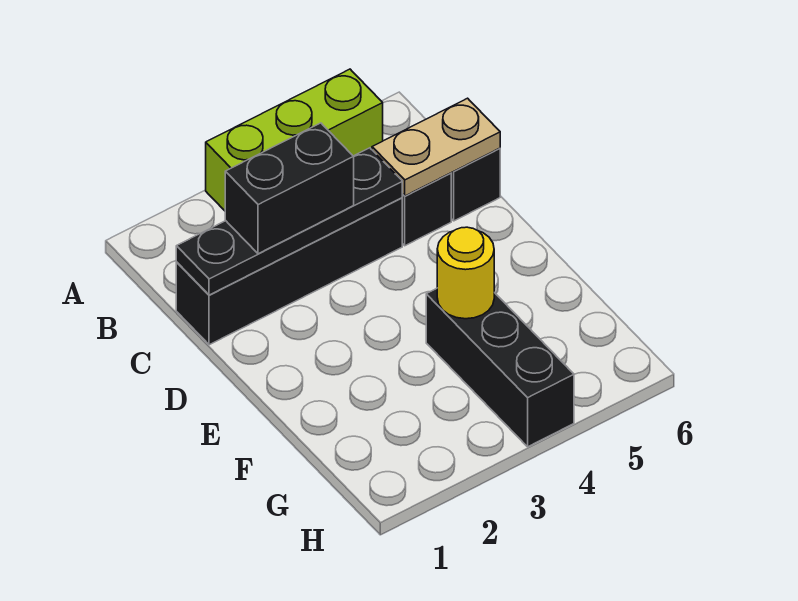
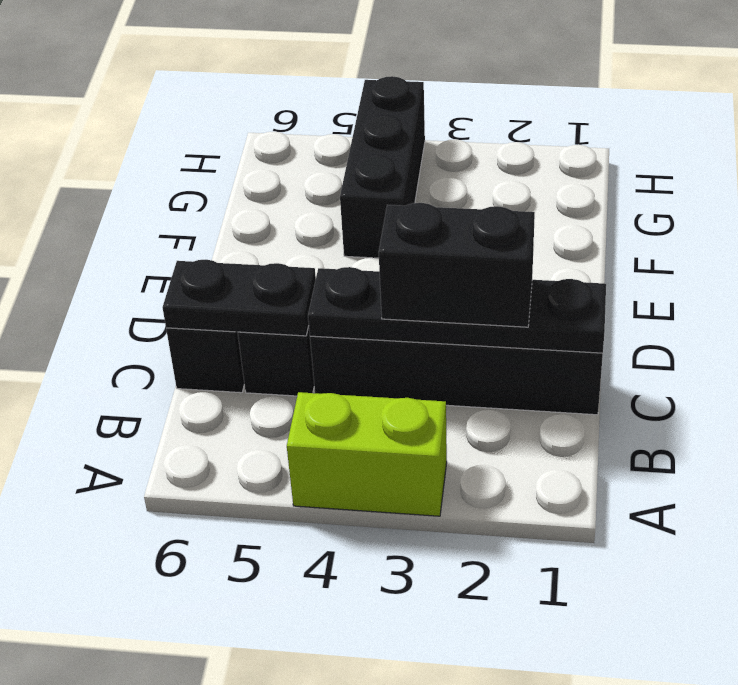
lime 1x3 brick [206,69,383,211] -> lime 1x2 brick [287,392,447,516]
tan 1x2 plate [372,98,500,196] -> black 1x2 plate [163,260,316,336]
yellow 1x1 round brick [437,227,494,319] -> none

